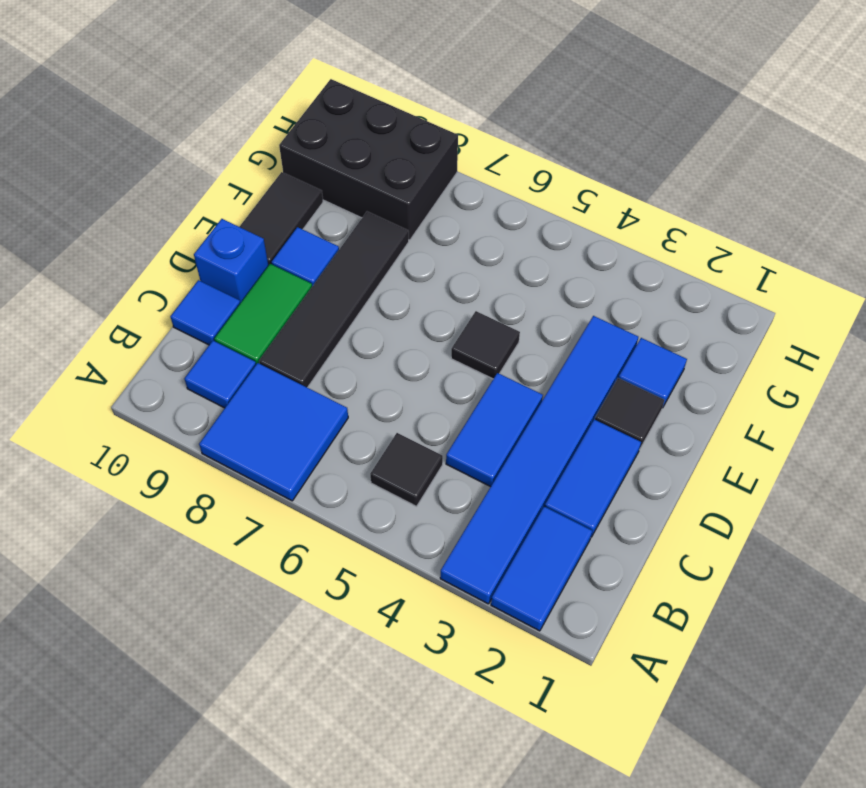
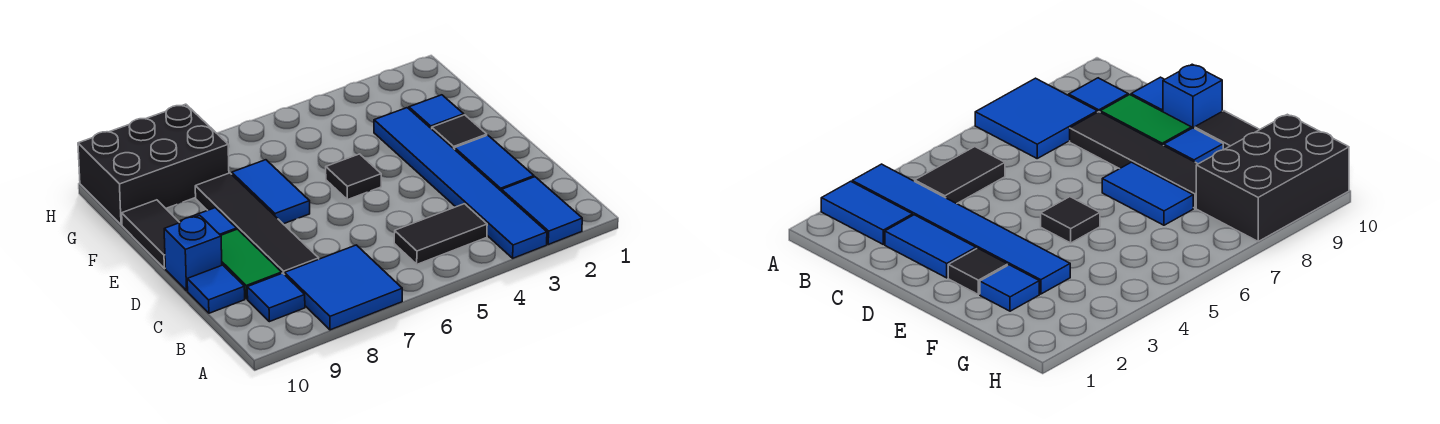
black 1x1 tile [370,433,443,506] -> black 1x2 tile [394,204,487,264]
blue 1x2 tile [446,373,543,487] -> blue 1x2 tile moved to [232,160,310,224]

